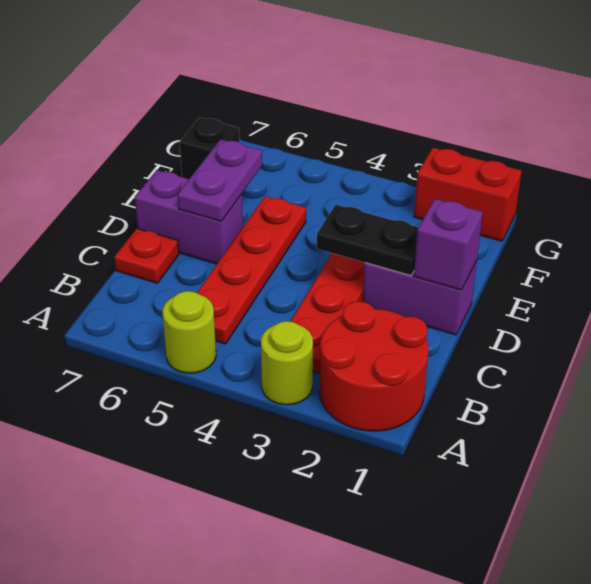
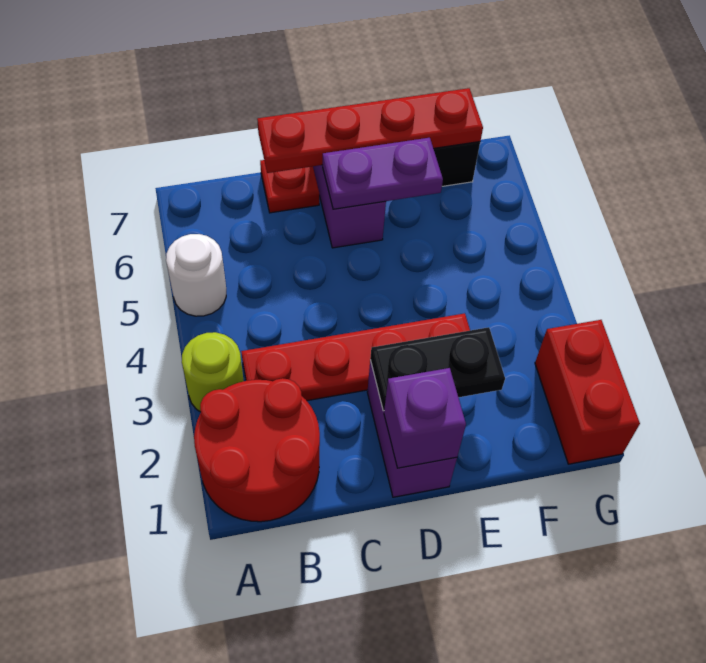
lime 1x1 round brick [163,291,216,373] -> white 1x1 round brick [166,234,226,316]
red 1x4 plate [197,196,306,344] -> red 1x4 plate moved to [257,88,483,173]
black 1x2 plate [317,205,418,276] -> black 1x2 plate turned to [370,327,505,411]

